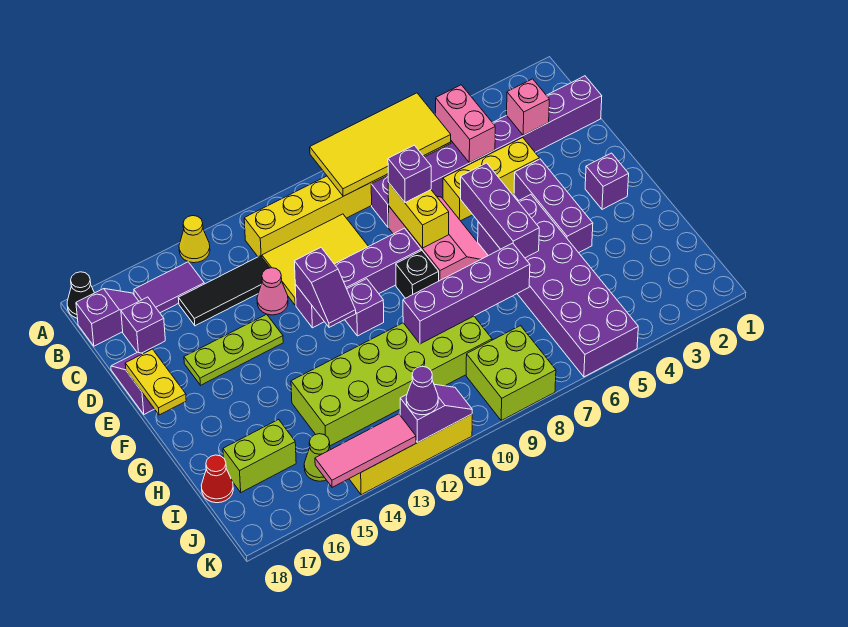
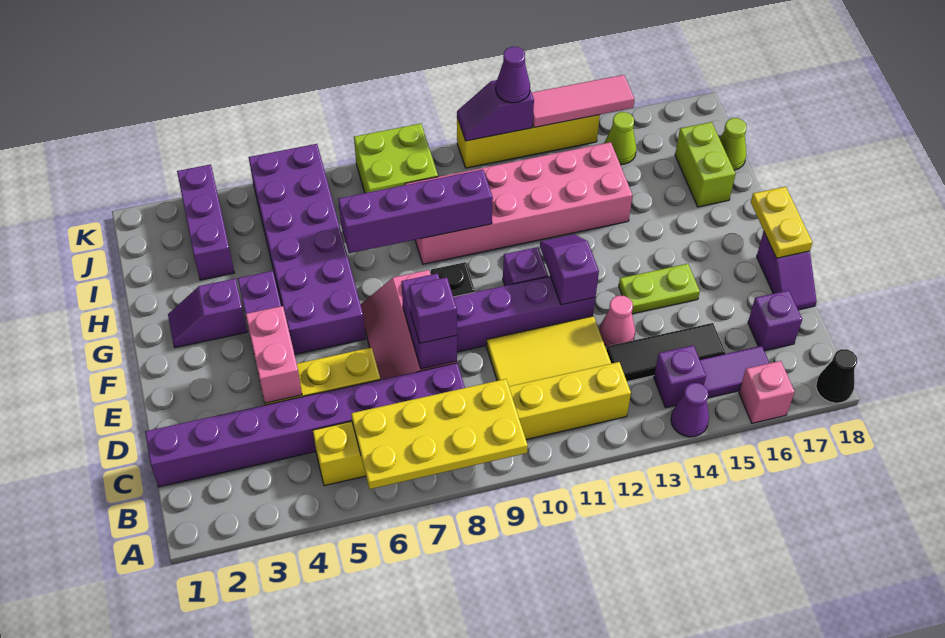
yellow 2x4 tile [310,93,451,196] -> yellow 2x4 plate [351,379,528,489]
yellow 1x1 cone [179,216,210,263] -> purple 1x1 cone [671,383,709,437]
pink 1x2 brick [436,85,495,163] -> pink 1x2 brick moved to [245,306,302,403]
purple 1x2 slope [76,289,139,346] -> purple 1x2 slope moved to [168,279,247,348]
pink 1x1 brick [507,79,549,135] -> pink 1x1 brick moved to [739,361,795,423]
yellow 1x2 brick [388,182,449,248] -> purple 1x2 brick [401,273,457,369]
purple 1x3 brick [461,163,539,258] -> purple 1x3 brick moved to [177,164,234,280]
lime 1x3 plate [184,314,283,385] -> lime 1x2 plate [619,264,700,314]
purple 1x1 brick [585,153,629,209] -> purple 1x1 brick moved to [654,345,706,408]
lime 2x6 brick [291,316,492,446] -> pink 2x6 brick [405,142,633,264]
lime 1x2 brick [223,419,296,492] -> lime 1x2 brick turned to [675,122,735,207]
red 1x1 cone [201,455,233,503] -> lime 1x1 cone [720,118,747,170]

